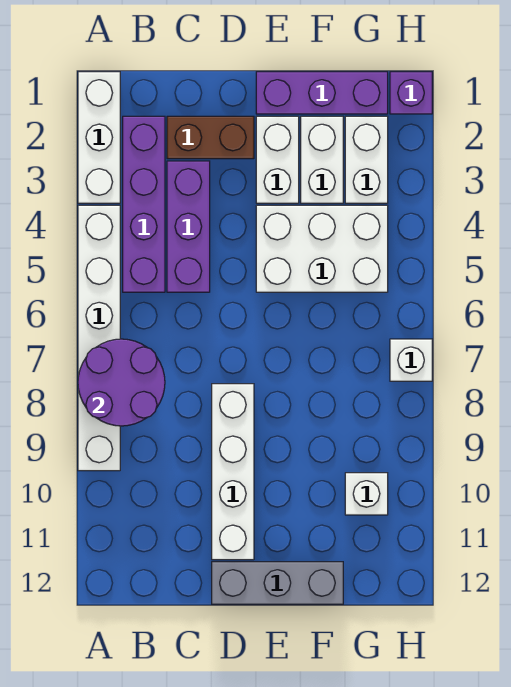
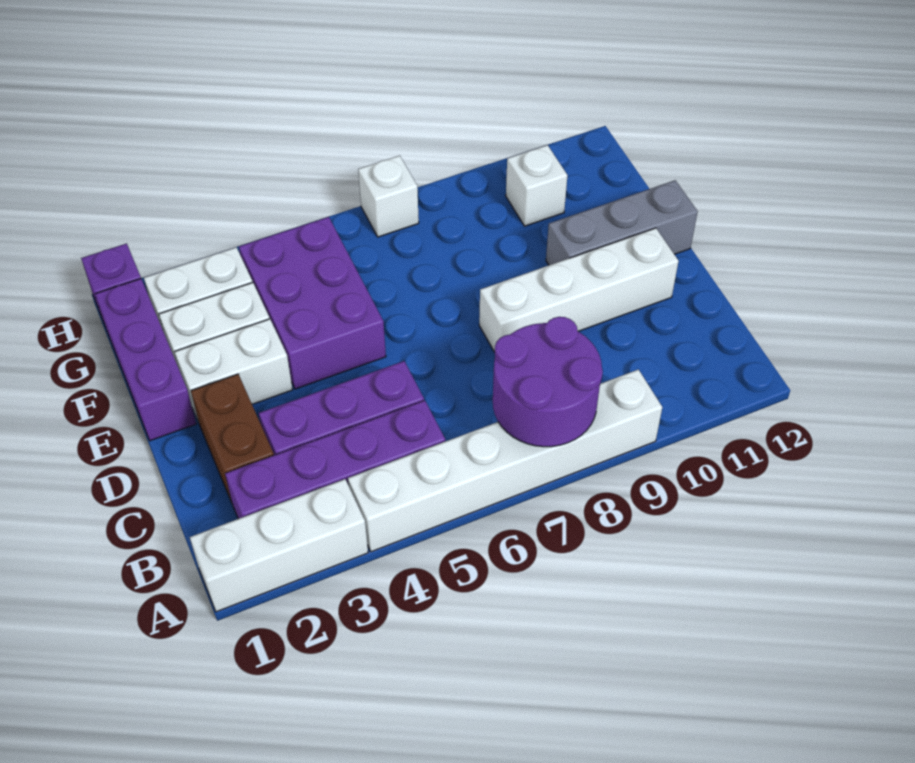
grey 1x3 brick [212,562,343,604] -> grey 1x3 brick turned to [546,180,698,265]
white 2x3 brick [256,205,388,292] -> purple 2x3 brick [239,217,386,389]

